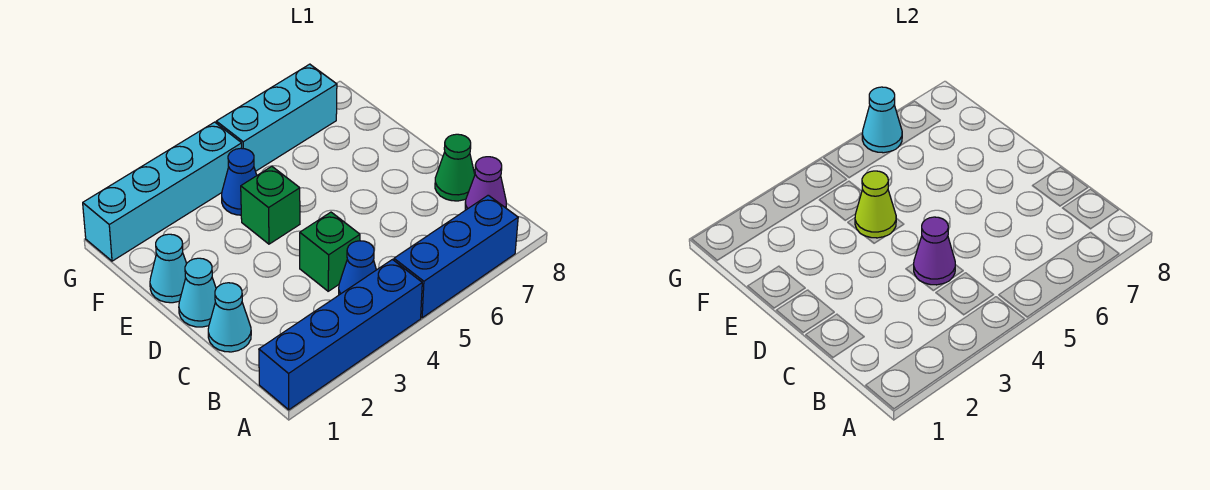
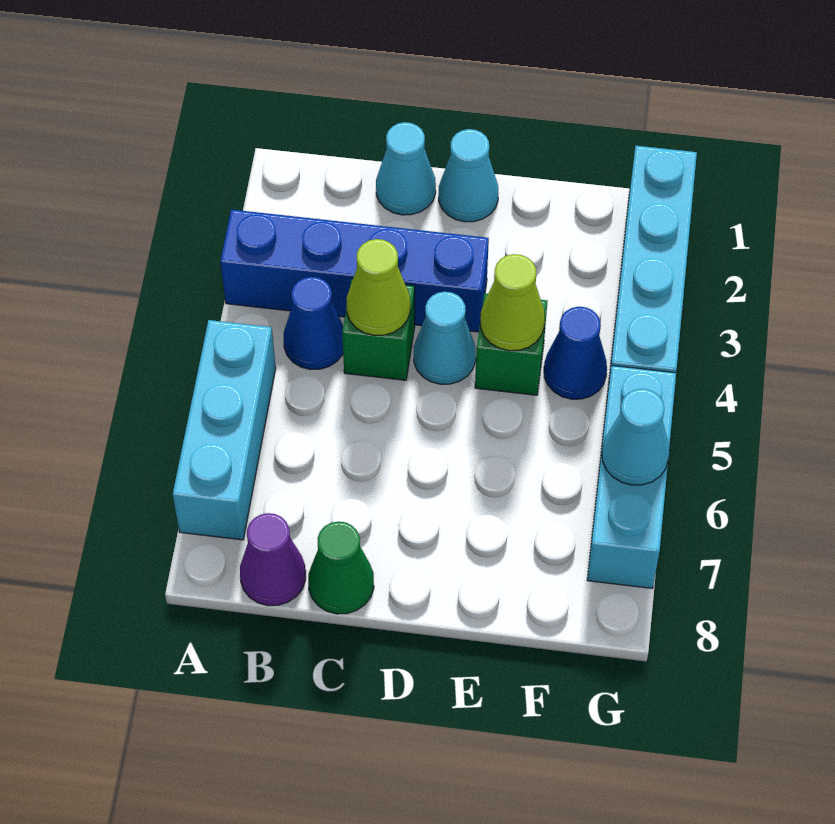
blue 1x4 brick [259,260,422,410] -> blue 1x4 brick turned to [220,210,489,332]
blue 1x3 brick [394,195,518,318] -> cyan 1x3 brick [173,320,276,540]
purple 1x1 cone [914,217,955,285] -> lime 1x1 cone [347,239,410,335]
cyan 1x1 cone [150,234,187,303] -> cyan 1x1 cone moved to [414,292,476,384]

